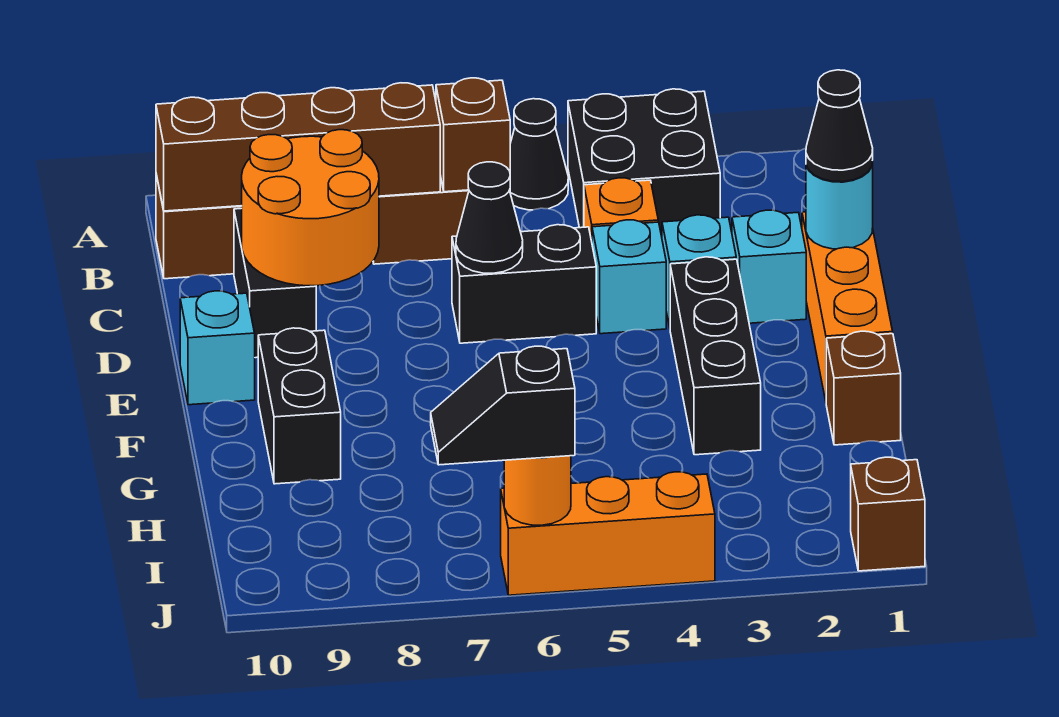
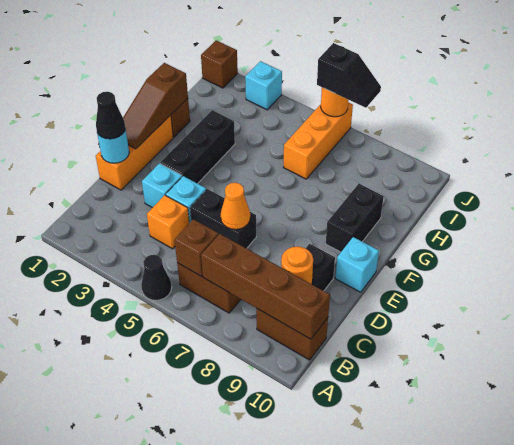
black 2x2 brick [568,89,720,236] -> none
orange 2x2 round brick [242,130,379,286] -> orange 1x1 round brick [281,246,313,284]
cyan 1x1 brick [732,210,806,323] -> cyan 1x1 brick moved to [245,61,282,110]
black 1x1 cone [456,162,523,273] -> orange 1x1 cone [221,183,250,229]
none -> brown 1x3 slope [123,63,188,149]
orange 1x3 brick [501,472,715,595] -> orange 1x3 brick turned to [283,103,353,179]

